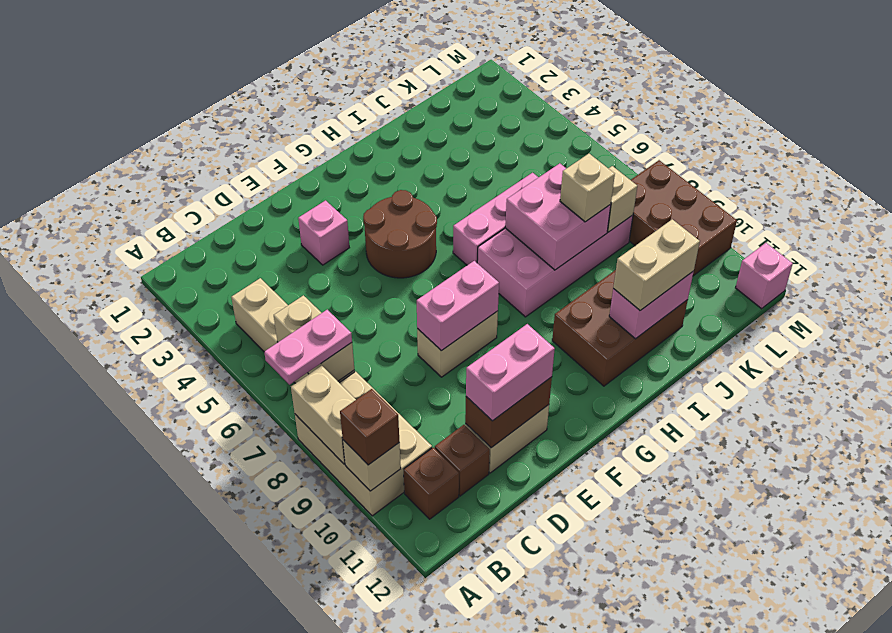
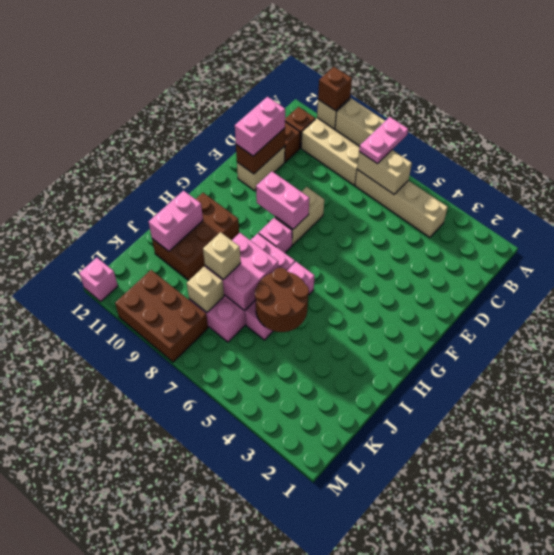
pink 1x1 brick [298,201,349,265] -> pink 1x1 brick moved to [259,218,292,253]
pink 1x2 brick [417,261,499,351] -> pink 1x2 brick turned to [256,171,309,229]
brown 2x2 round brick [363,190,437,278] -> brown 2x2 round brick moved to [255,268,309,332]
tan 1x2 brick [613,219,700,310] -> none

